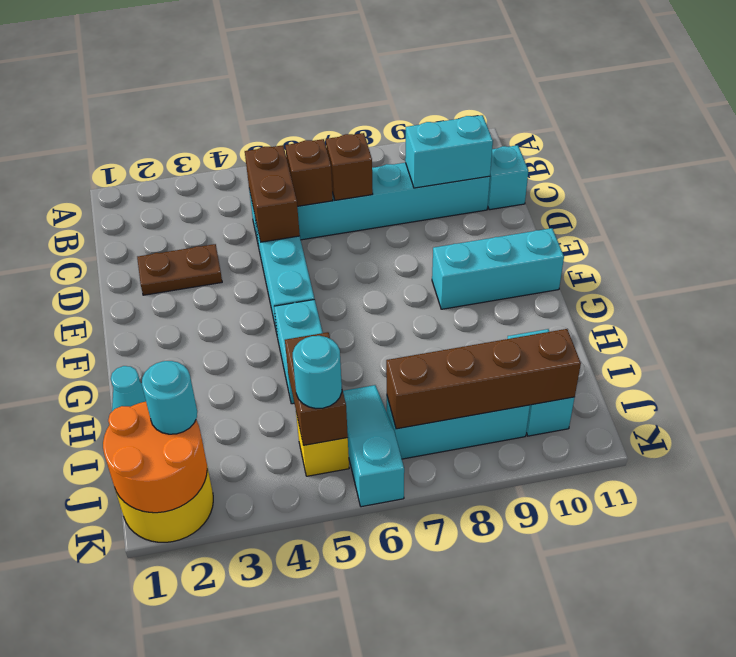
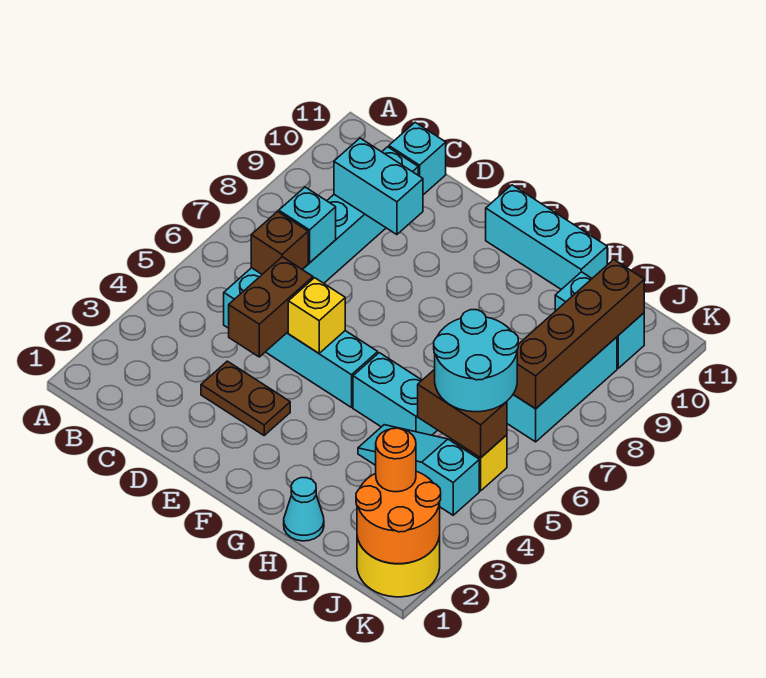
brown 1x2 brick [245,145,300,242] -> brown 1x2 brick turned to [229,257,313,357]
brown 1x1 brick [326,133,373,200] -> cyan 1x1 brick [279,187,336,263]
cyan 1x2 brick [405,115,493,188] -> cyan 1x2 brick turned to [334,138,423,235]
brown 1x2 plate [137,244,222,295] -> brown 1x2 plate turned to [201,361,290,435]
none -> yellow 1x1 brick [288,278,345,353]
cyan 1x3 brick [432,228,564,309] -> cyan 1x3 brick turned to [486,185,607,289]
cyan 1x3 slope [343,385,404,507] -> cyan 1x3 slope moved to [358,425,479,515]
cyan 1x1 round brick [142,361,197,434] -> orange 1x1 round brick [376,428,416,492]
cyan 1x1 round brick [293,336,342,408] -> cyan 2x2 round brick [434,310,518,412]

